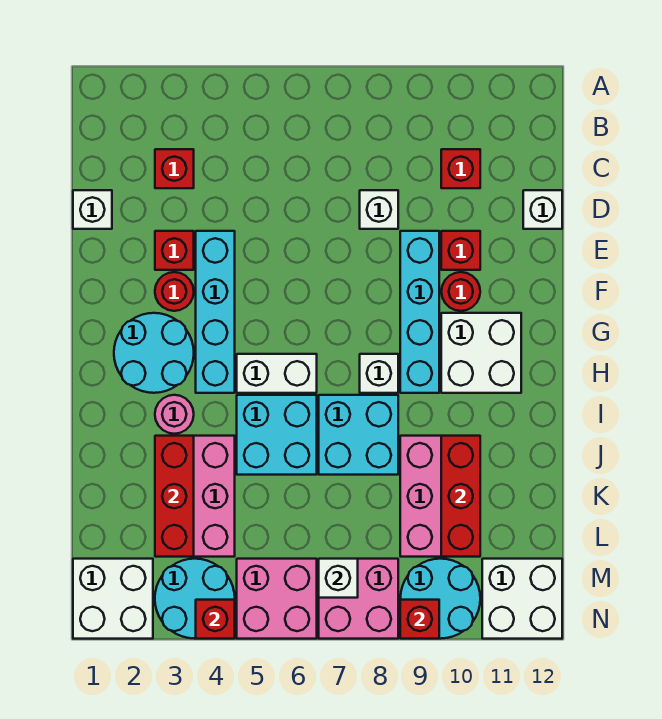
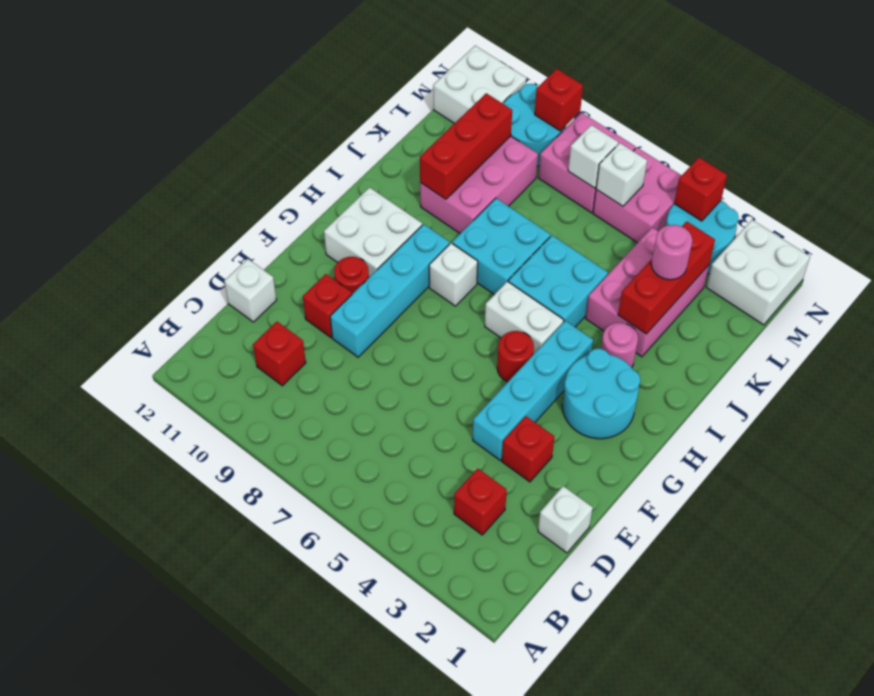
white 1x1 brick [360,190,398,229] -> white 1x1 brick moved to [596,143,647,206]
red 1x1 round brick [155,272,194,311] -> red 1x1 round brick moved to [497,331,534,382]
none -> pink 1x1 round brick [651,225,692,280]

